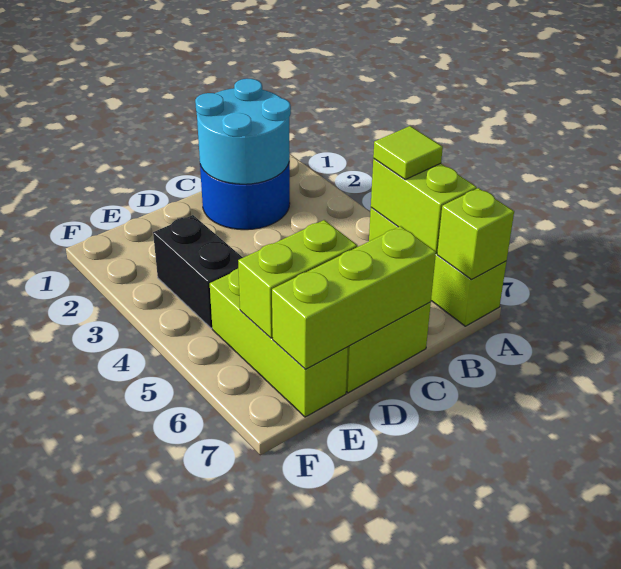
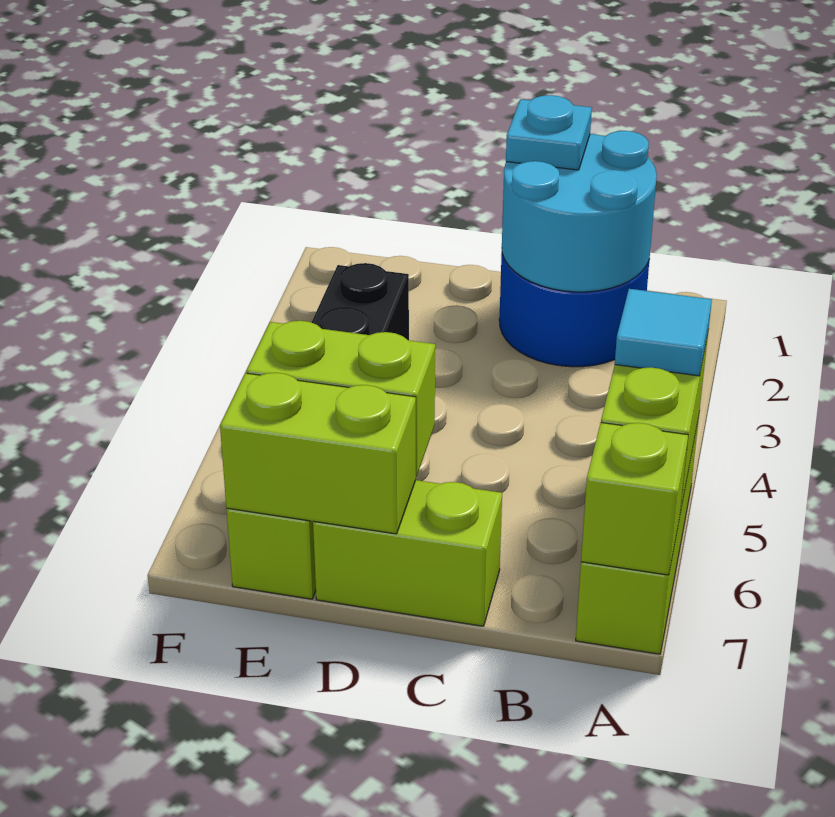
lime 1x1 tile [373,126,443,180] -> cyan 1x1 tile [615,289,712,376]
none -> cyan 1x1 plate [506,95,592,170]
lime 1x3 brick [272,226,436,369] -> lime 1x2 brick [220,373,416,534]

